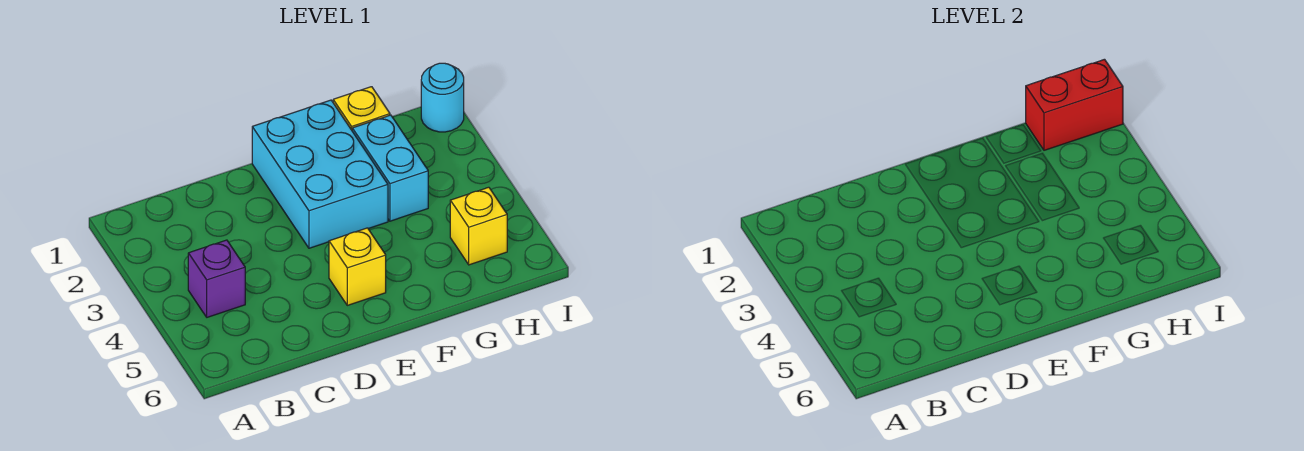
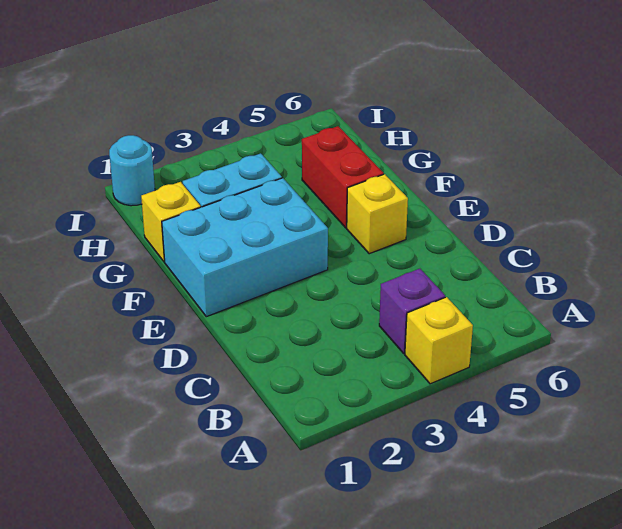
red 1x2 brick [1026,59,1123,150] -> red 1x2 brick moved to [302,126,384,228]
yellow 1x1 brick [450,187,507,265] -> yellow 1x1 brick moved to [405,297,473,384]

